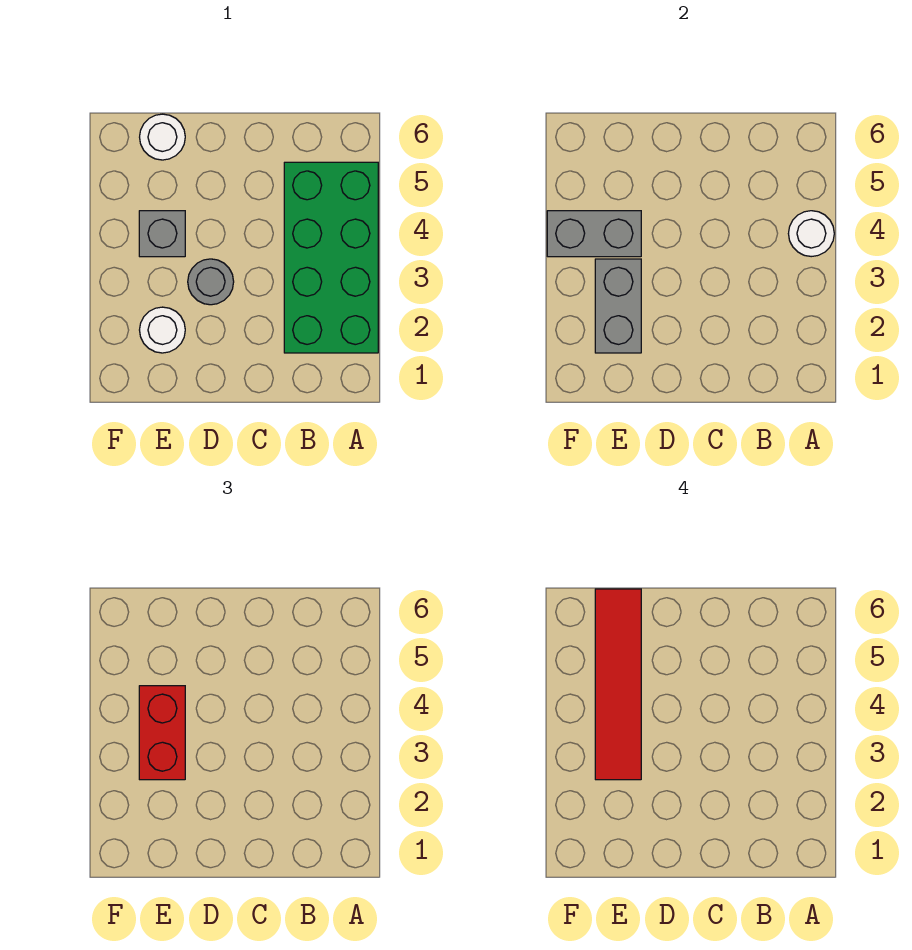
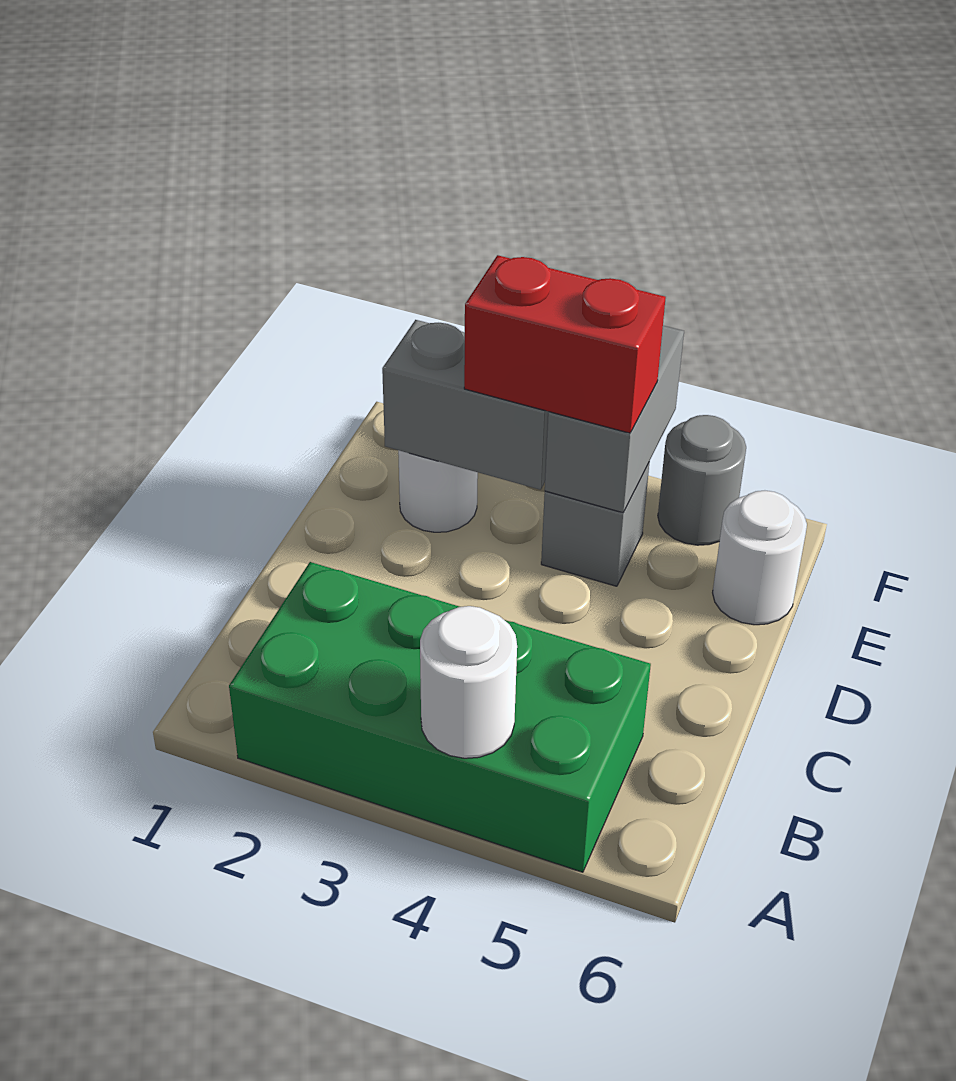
grey 1x1 round brick [188,259,234,305] -> grey 1x1 round brick moved to [658,415,746,545]
red 1x4 tile [595,589,641,780] -> none

